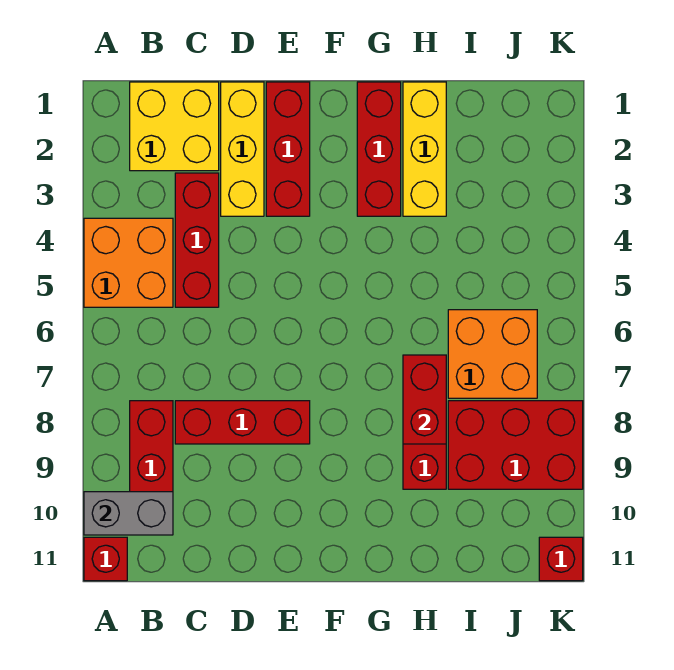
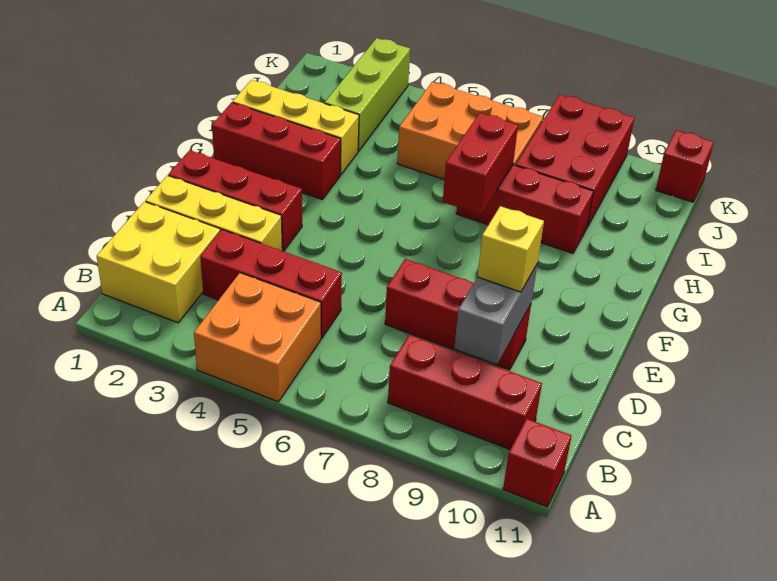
grey 1x2 brick [84,492,173,535] -> grey 1x2 brick moved to [454,265,537,364]
red 1x3 brick [175,401,310,444] -> red 1x3 brick turned to [385,259,531,370]
none -> yellow 1x1 brick [478,206,544,292]
red 1x2 brick [403,355,446,444] -> red 1x2 brick turned to [443,113,518,215]
none -> lime 1x3 brick [325,38,410,151]
orange 2x2 brick [448,310,537,398] -> orange 2x3 brick [397,82,543,180]

